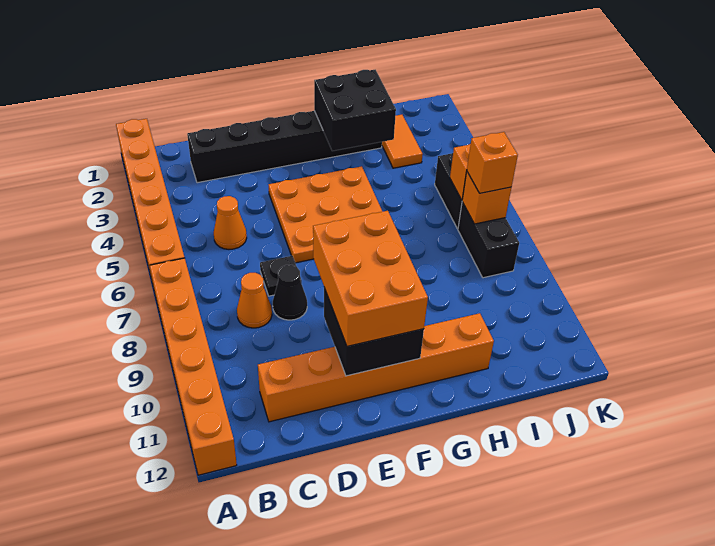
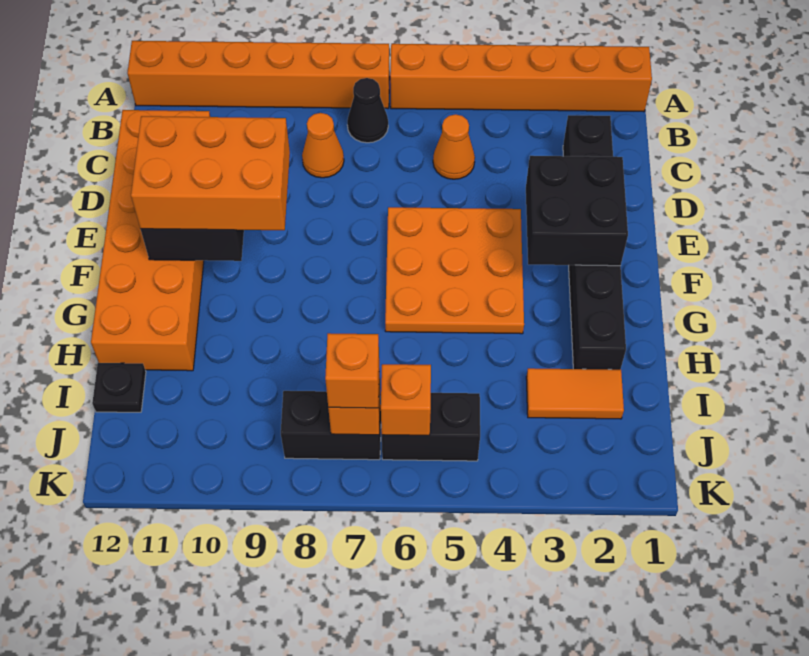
orange 1x6 brick [258,313,494,422] -> orange 2x6 brick [91,110,210,371]
black 1x1 plate [260,256,302,296] -> black 1x1 plate moved to [92,363,146,412]
black 1x1 cone [273,265,307,320] -> black 1x1 cone moved to [347,78,388,143]
black 2x2 brick [314,70,396,151] -> black 2x2 brick moved to [526,156,628,266]

